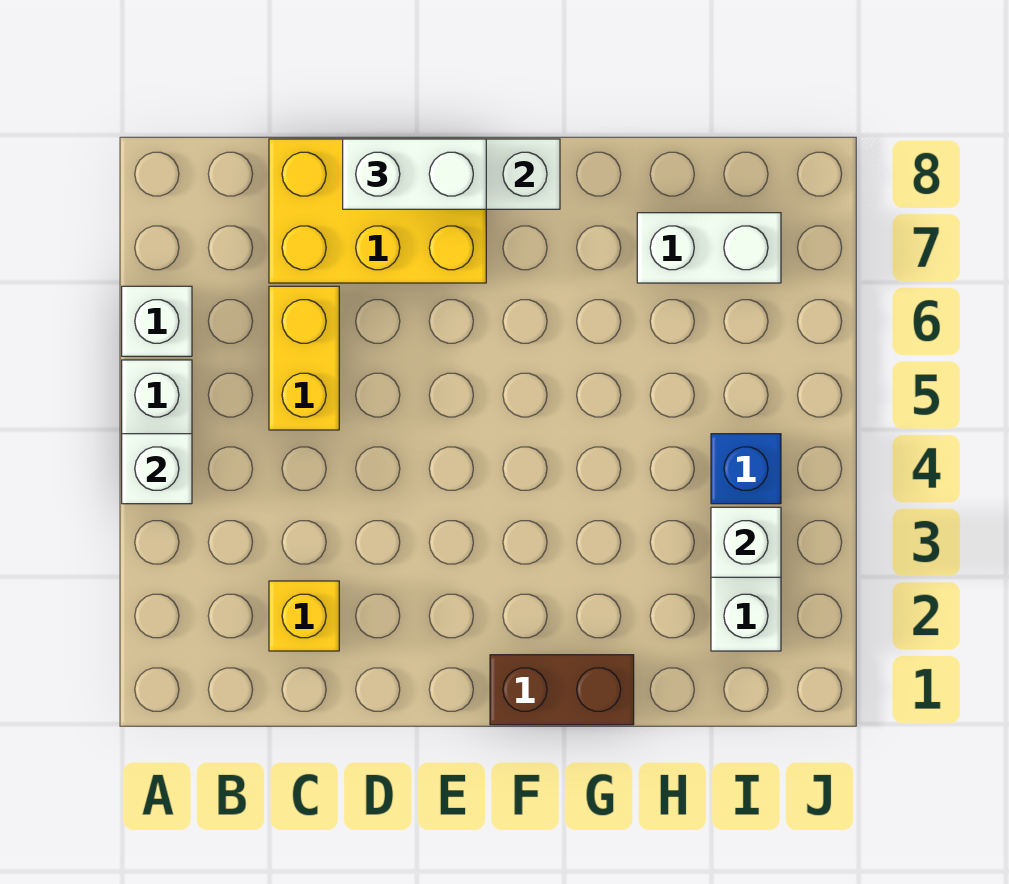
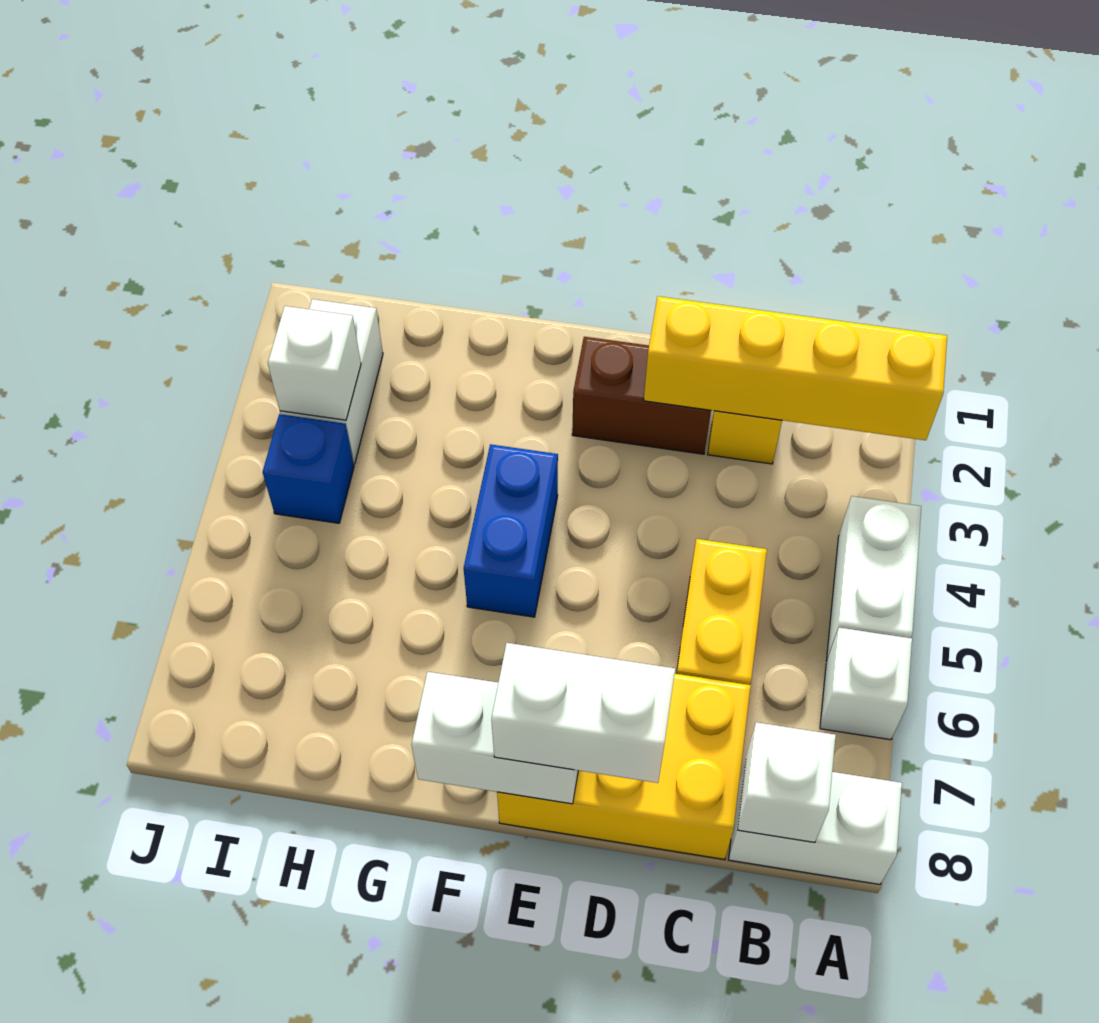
none -> yellow 1x4 brick [644,296,947,440]
white 1x1 brick [122,434,192,504] -> white 1x1 brick moved to [738,722,836,843]
brown 1x2 brick [490,655,634,725] -> brown 1x2 brick moved to [572,337,711,454]
none -> blue 1x2 brick [464,444,558,617]
white 1x2 brick [637,213,781,283] -> white 1x2 brick moved to [729,760,902,884]

